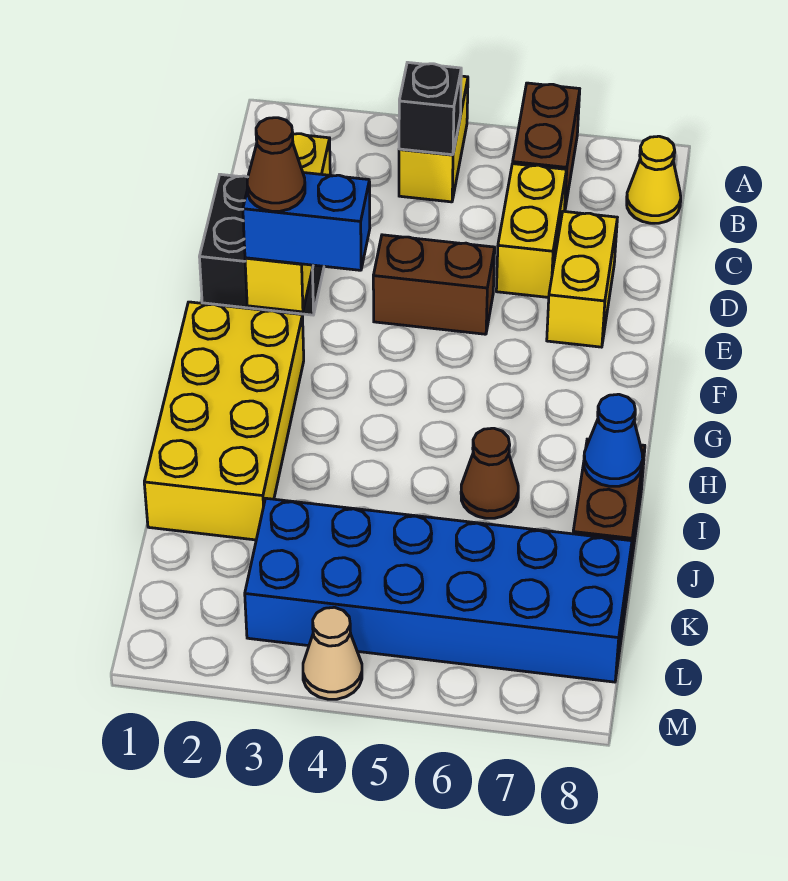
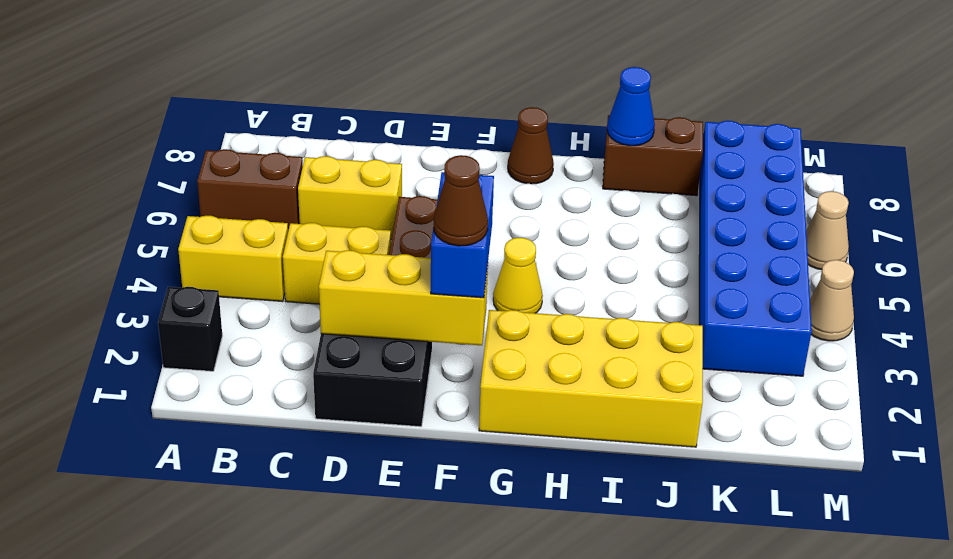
black 1x1 brick [399,62,461,155] -> black 1x1 brick moved to [158,287,222,371]
yellow 1x1 cone [627,136,681,223] -> yellow 1x1 cone moved to [493,238,543,313]
yellow 1x2 brick [547,211,617,347] -> yellow 1x2 brick moved to [283,223,391,304]
brown 1x1 cone [461,428,518,518] -> brown 1x1 cone moved to [508,107,554,184]
none -> tan 1x1 cone [806,191,849,270]

